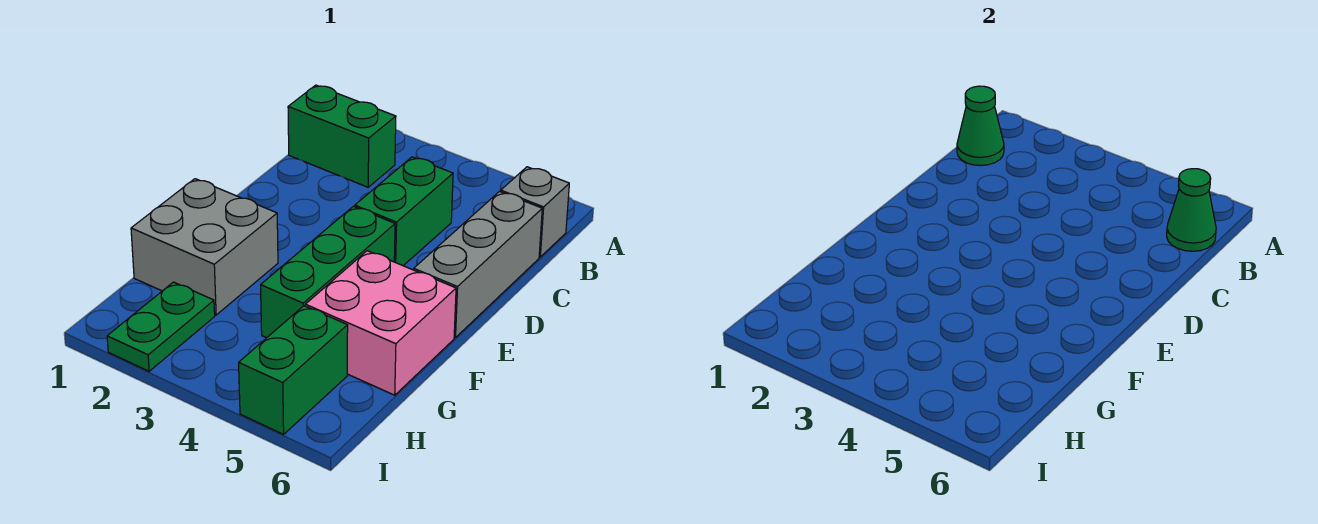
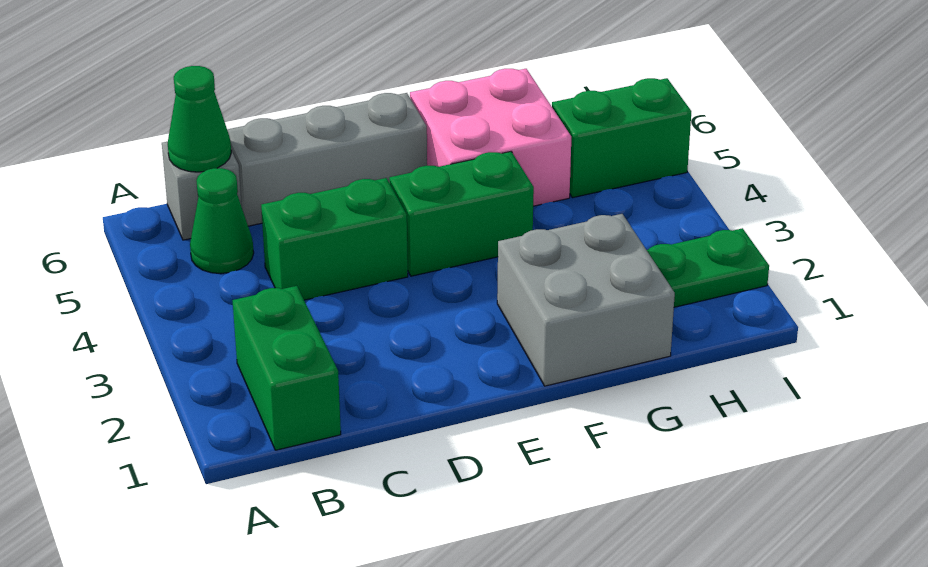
green 1x1 cone [957,86,1004,166] -> green 1x1 cone moved to [190,168,254,274]
green 1x3 brick [261,206,395,338] -> green 1x2 brick [389,152,534,276]

